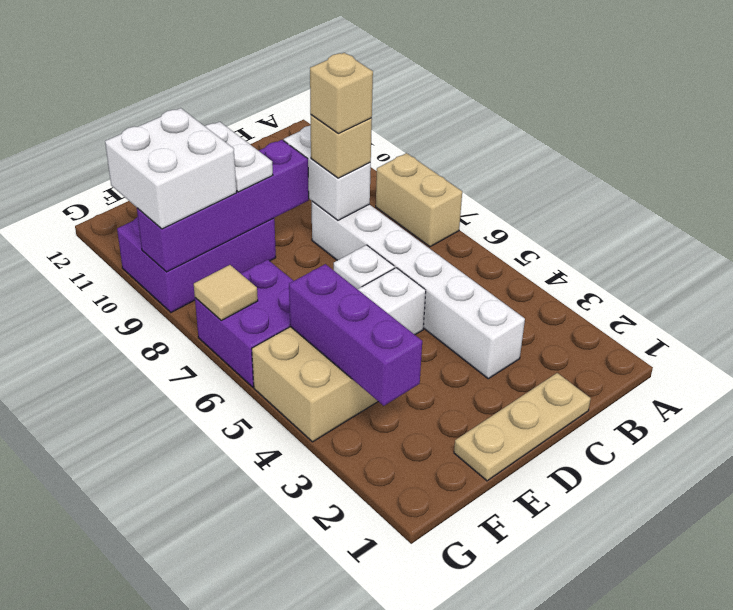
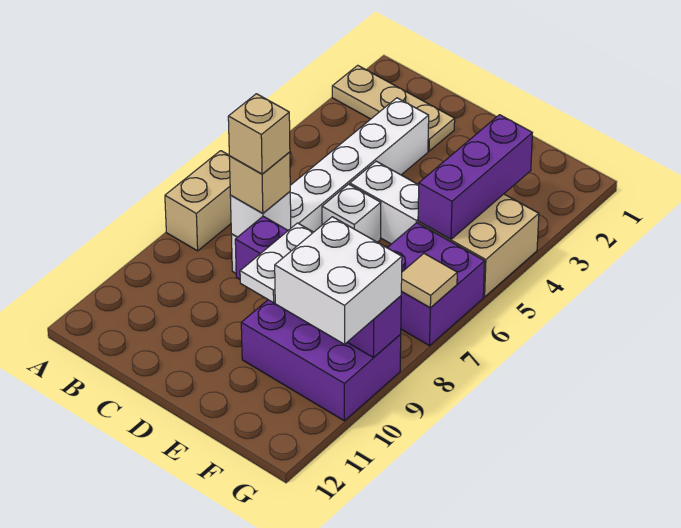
tan 1x3 plate [454,373,591,481] -> tan 1x3 plate moved to [332,65,455,151]
white 1x2 brick [284,125,371,220] -> white 1x1 brick [230,192,291,237]

